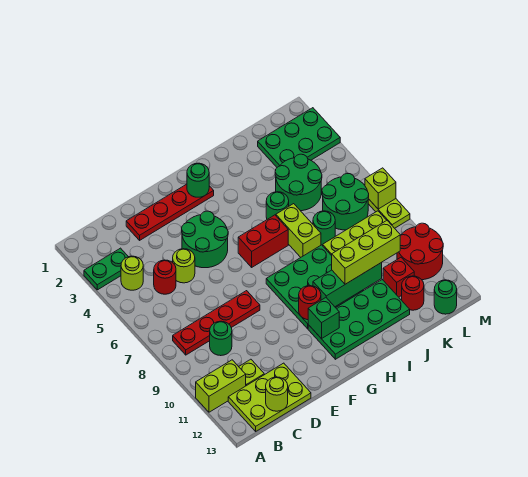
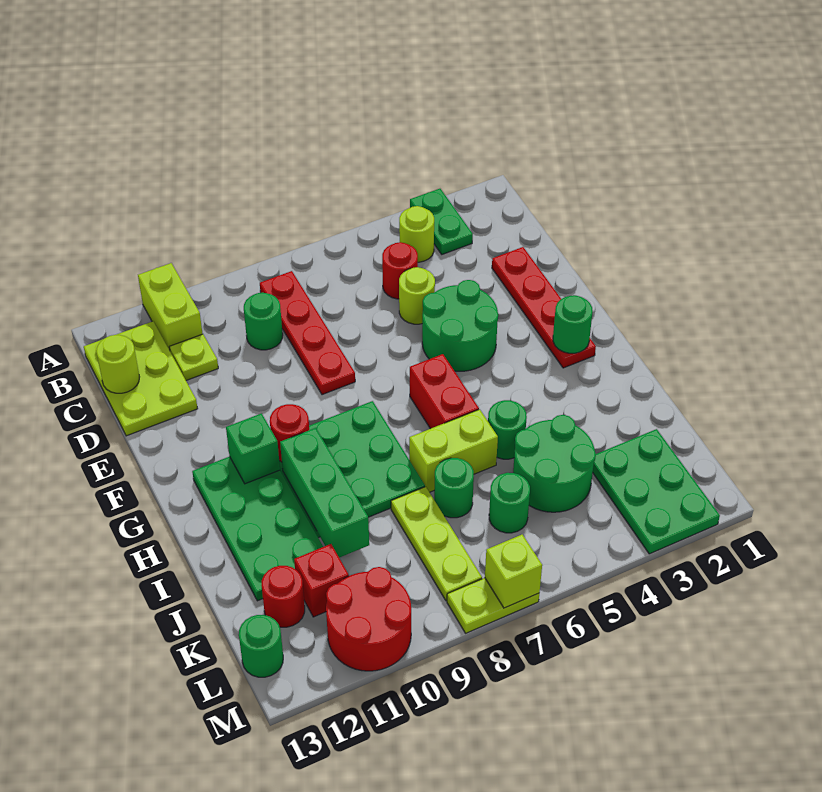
lime 1x3 brick [332,221,400,284] -> none
green 2x2 round brick [322,174,369,230] -> green 1x1 round brick [489,473,530,533]

